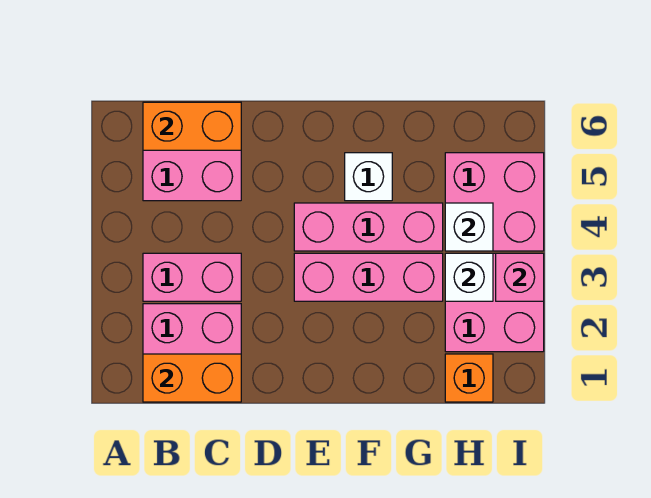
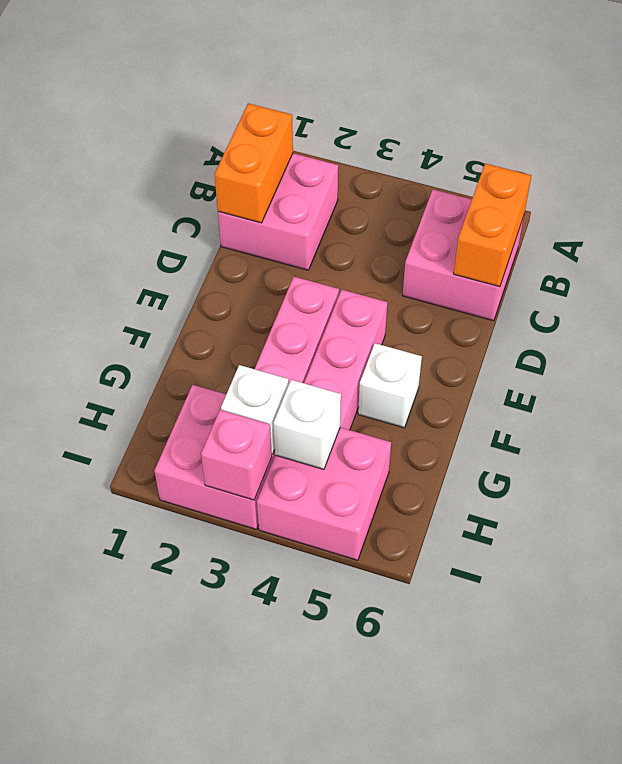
pink 1x2 brick [143,253,241,301] -> none
orange 1x1 brick [445,354,493,402] -> none

